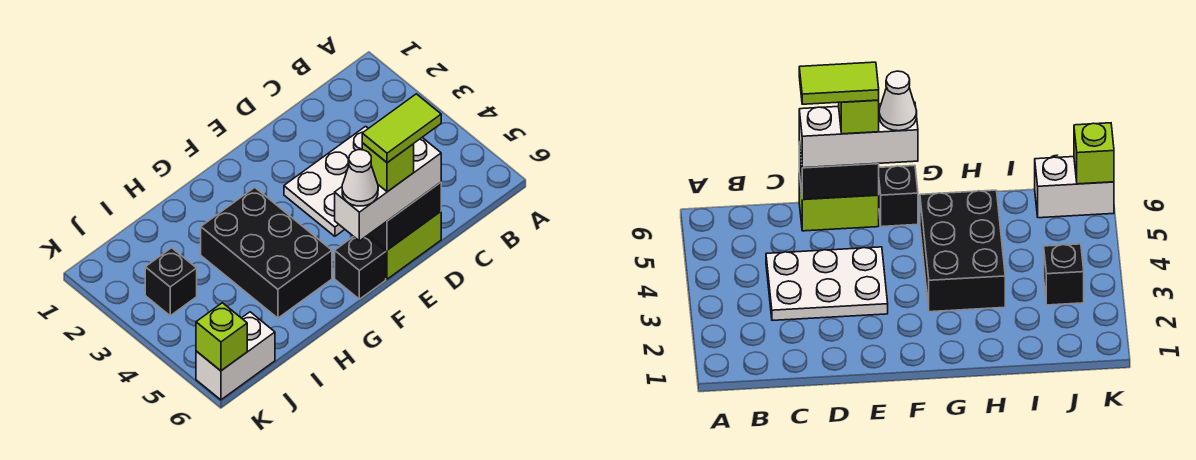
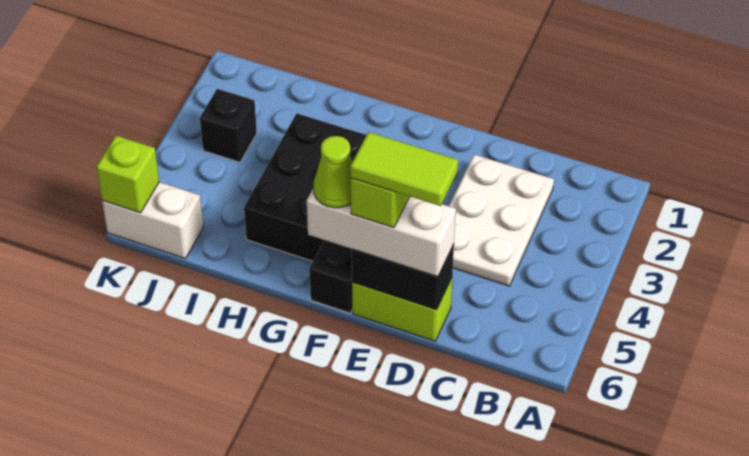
white 2x3 plate [284,126,368,236] -> white 2x3 plate turned to [449,155,554,286]
white 1x1 cone [342,150,378,206] -> lime 1x1 cone [314,136,352,208]

